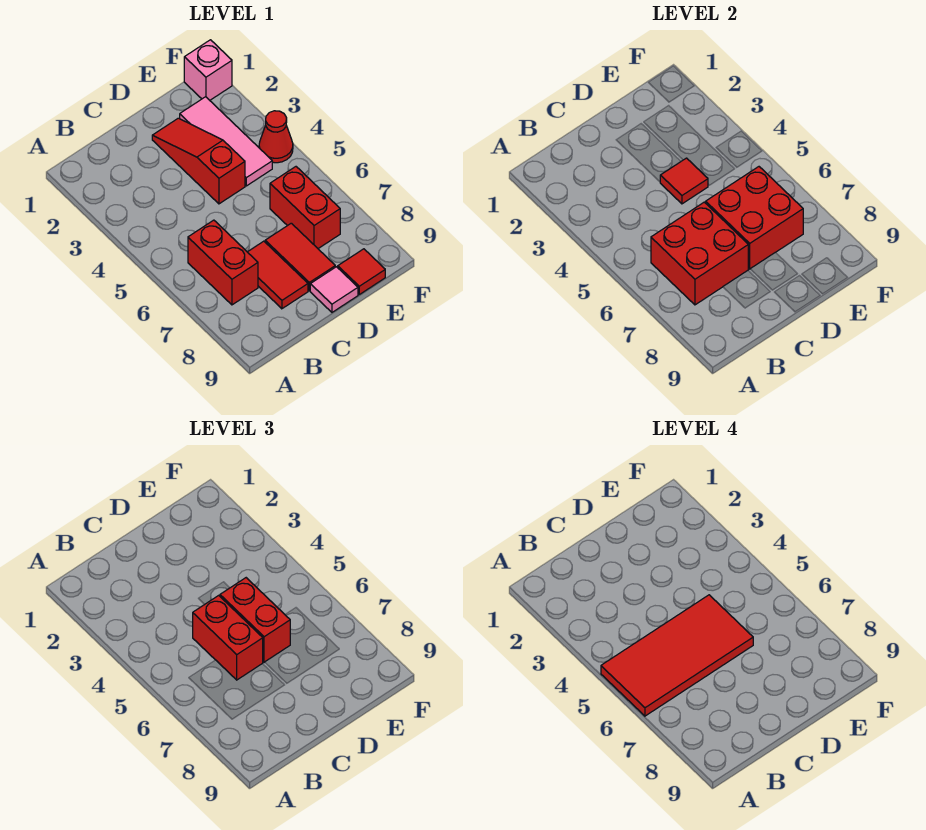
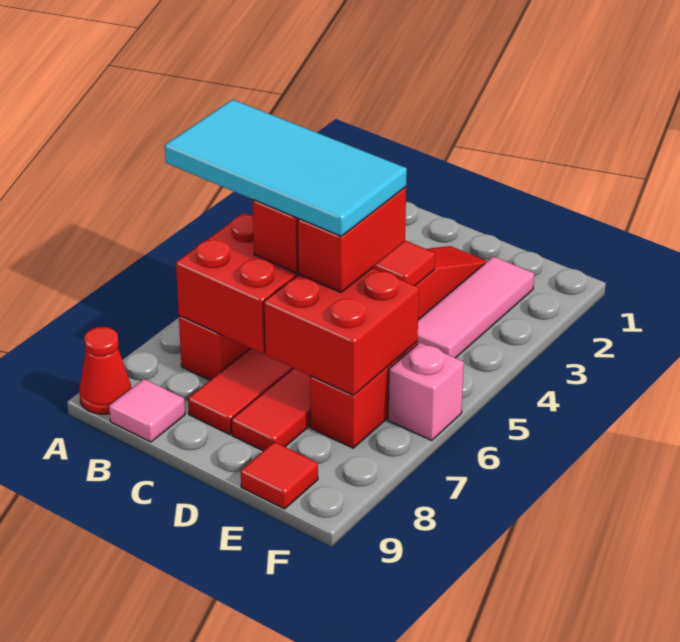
red 2x4 tile [601,595,753,716] -> cyan 2x4 tile [165,100,407,236]
pink 1x1 tile [310,267,358,312] -> pink 1x1 tile moved to [109,379,185,442]
pink 1x1 brick [184,40,232,100] -> pink 1x1 brick moved to [388,343,464,440]
red 1x1 cone [259,111,293,163] -> red 1x1 cone moved to [79,327,131,414]

